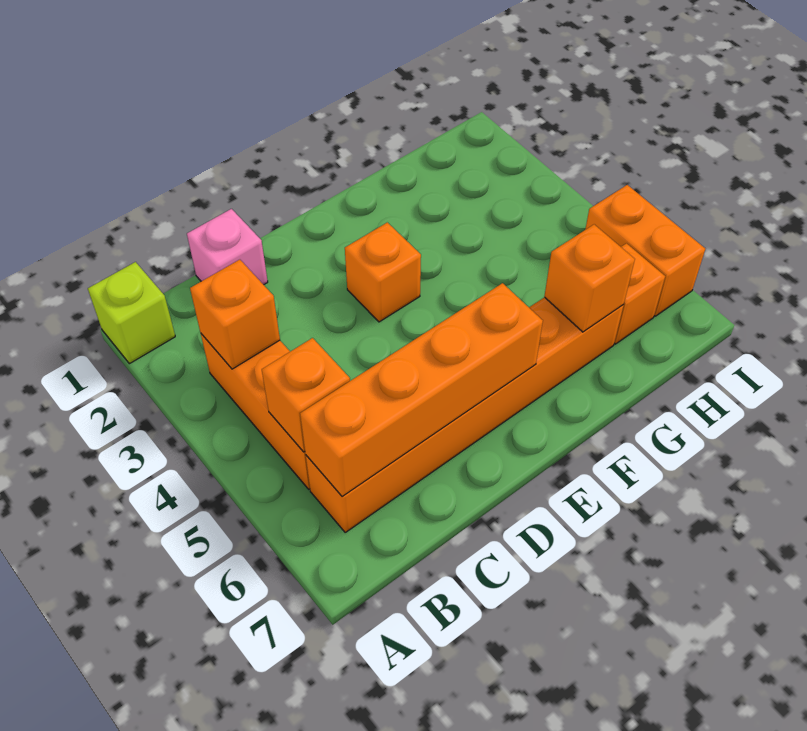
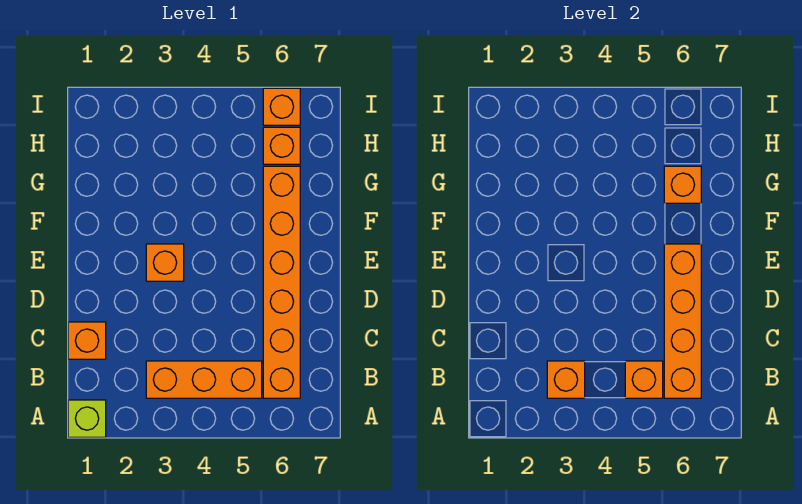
pink 1x1 brick [187,209,268,285] -> orange 1x1 brick [68,322,106,359]
orange 1x2 brick [585,185,705,316] -> orange 1x1 brick [263,88,300,125]

